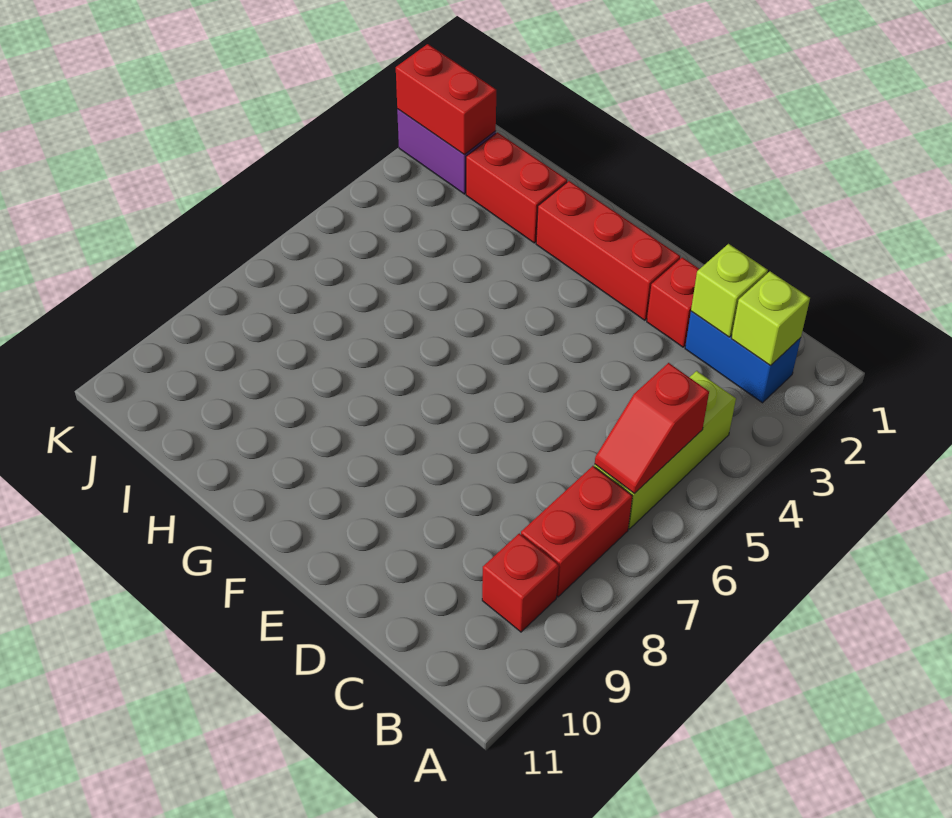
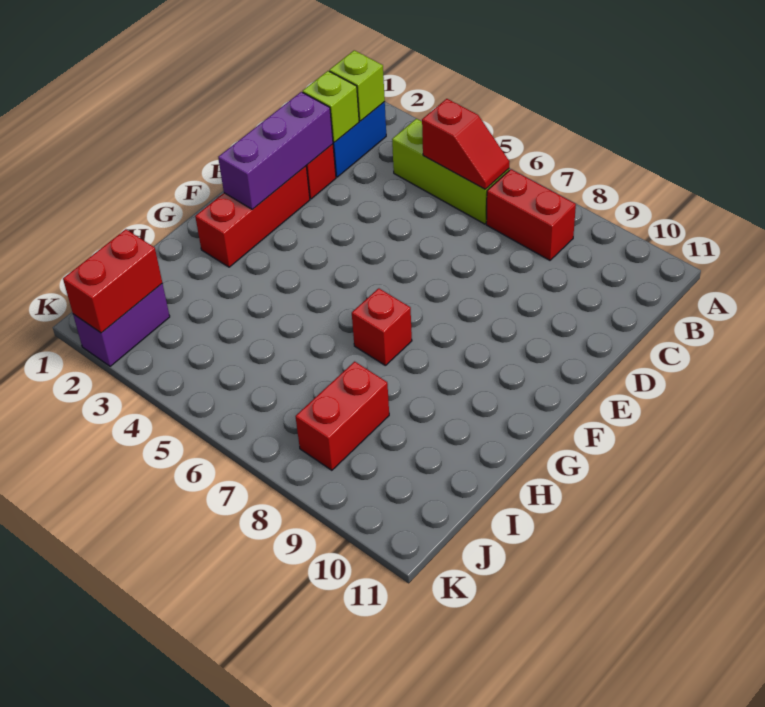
red 1x1 brick [482,533,559,632] -> red 1x1 brick moved to [352,288,412,365]
none -> purple 1x3 brick [218,92,333,209]
red 1x2 brick [466,132,567,243] -> red 1x2 brick moved to [295,362,389,470]

